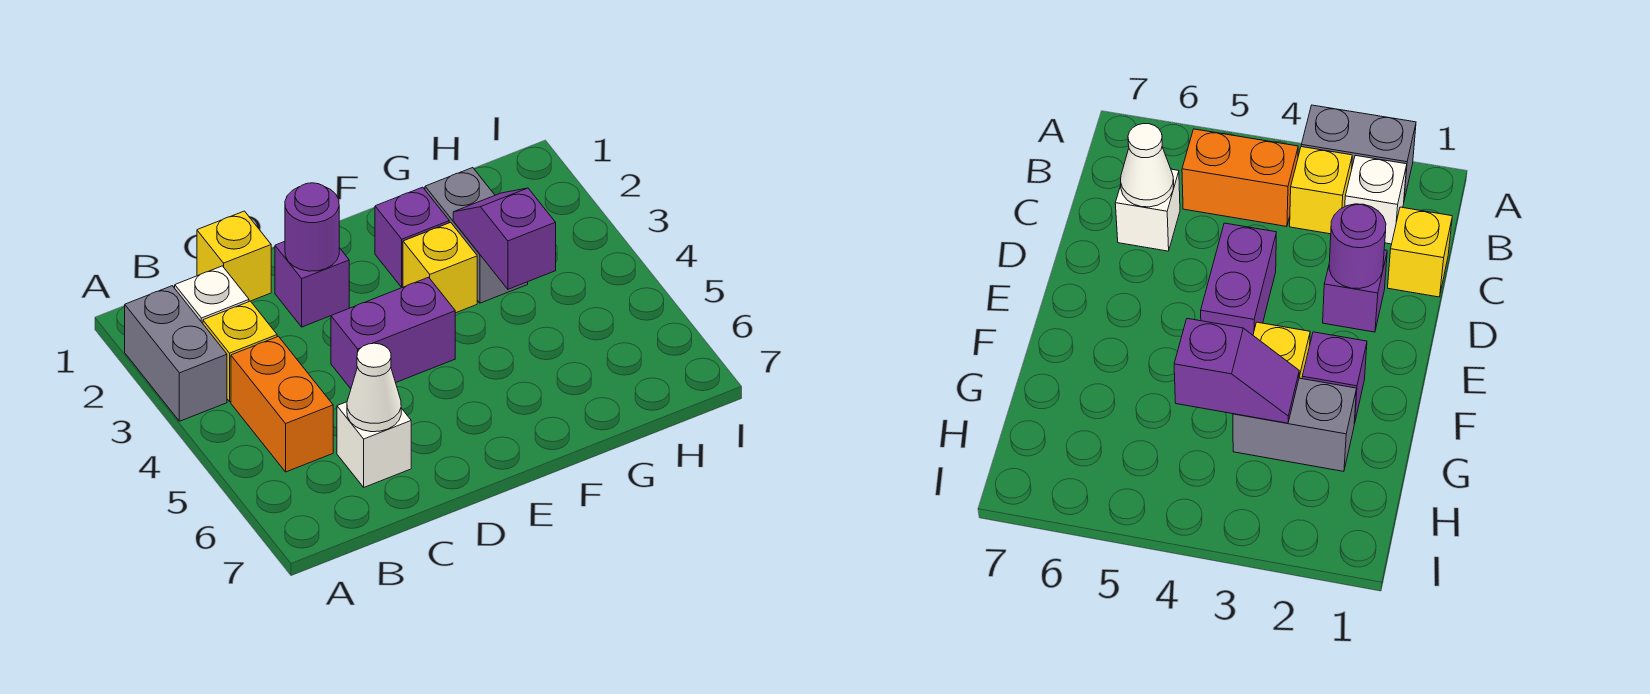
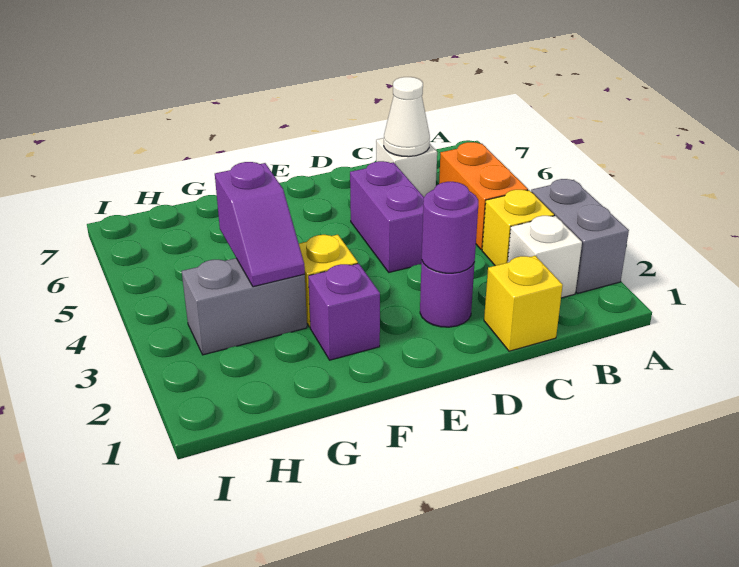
purple 1x1 brick [275,242,349,327] -> purple 1x1 round brick [420,261,475,327]
purple 1x2 brick [331,277,455,389] -> purple 1x2 brick turned to [350,161,424,272]
grey 1x2 brick [425,168,528,303] -> grey 1x2 brick turned to [182,258,307,355]

